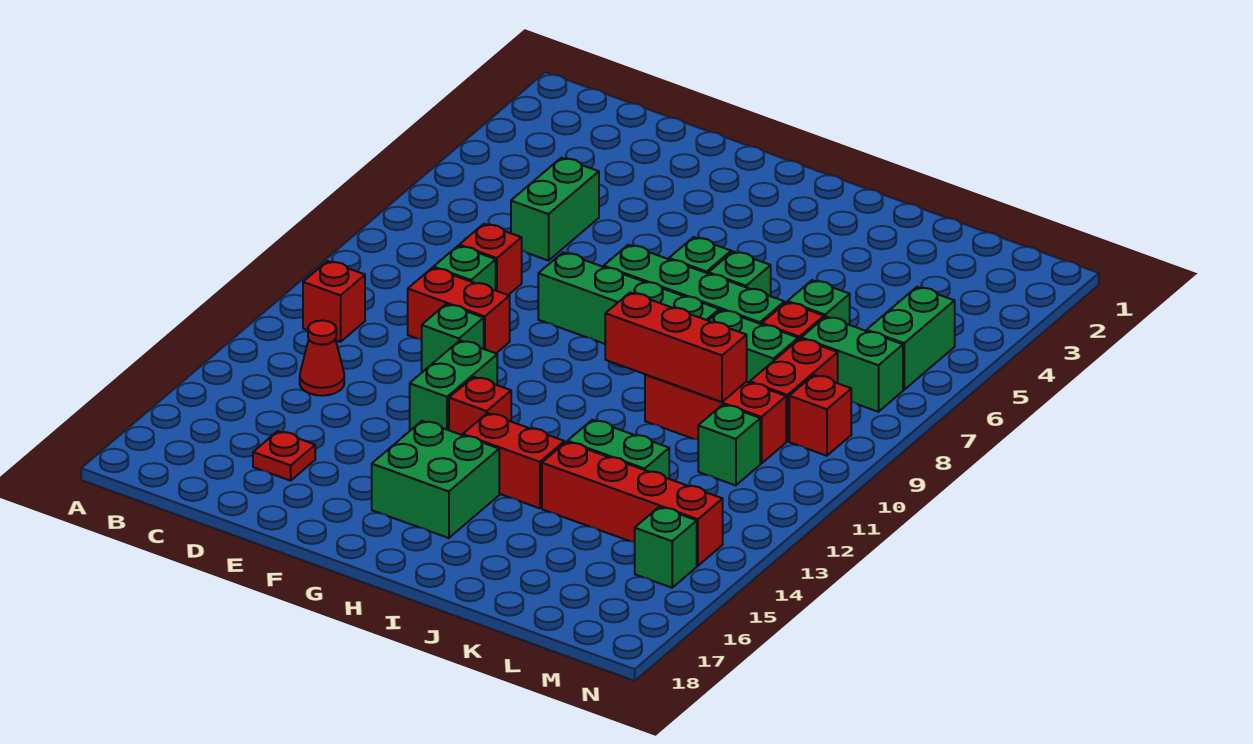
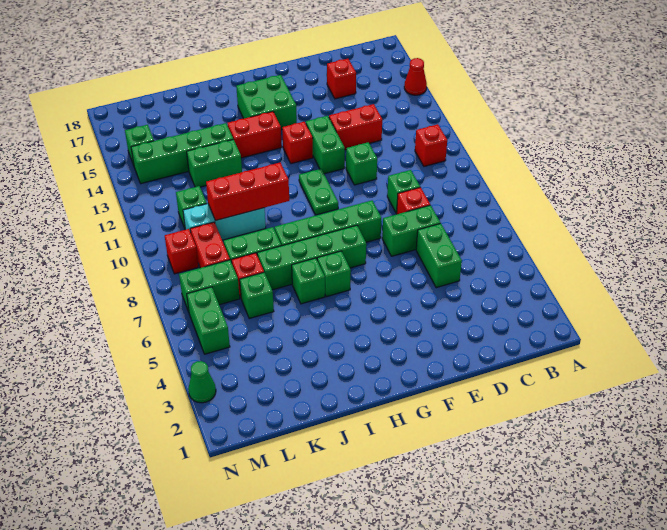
red 1x1 cone [300,320,344,396] -> red 1x1 cone moved to [404,58,427,95]
none -> green 1x2 brick [382,205,440,256]
red 1x2 brick [408,268,510,353] -> red 1x2 brick moved to [329,104,382,150]
red 1x1 plate [253,431,315,481] -> red 1x1 brick [327,59,356,99]
none -> green 1x2 plate [299,169,338,215]
red 1x3 brick [645,374,786,463] -> cyan 1x3 brick [183,204,266,240]
red 1x4 brick [542,442,723,566] -> green 1x4 brick [131,123,233,184]
none -> green 1x1 cone [188,361,216,403]

